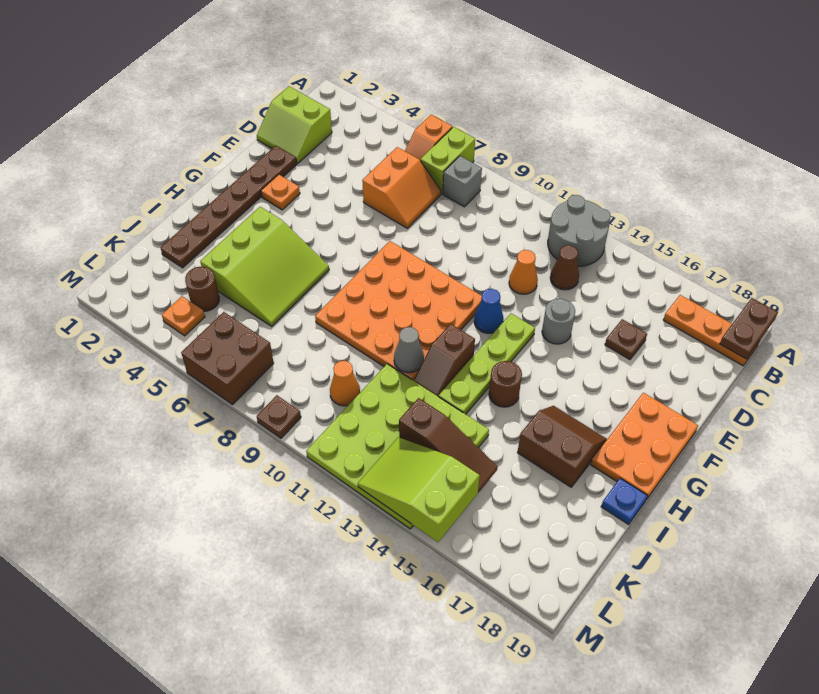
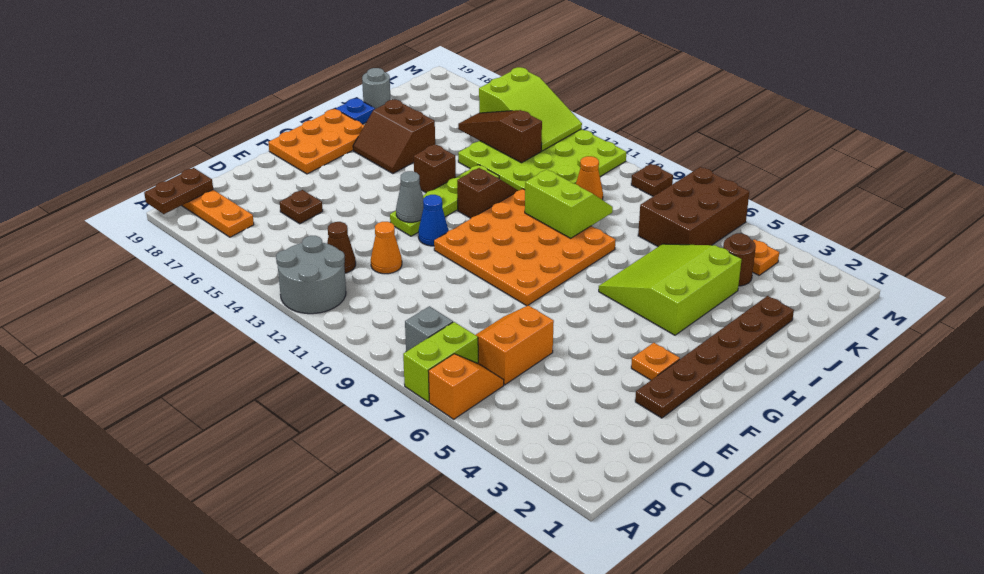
lime 2x2 slope [257,86,332,164] -> lime 2x2 slope moved to [525,169,613,238]
grey 1x1 round brick [542,299,575,344] -> grey 1x1 round brick moved to [362,68,391,109]
brown 1x1 round brick [489,361,522,407] -> brown 1x1 brick [414,144,456,193]
grey 1x1 cone [394,327,424,373] -> grey 1x1 cone moved to [396,171,424,222]
brown 2x2 brick [181,312,274,405] -> brown 2x3 brick [638,167,749,247]

